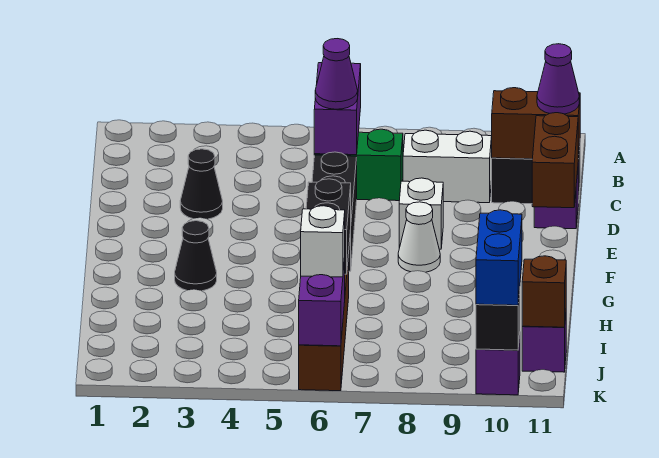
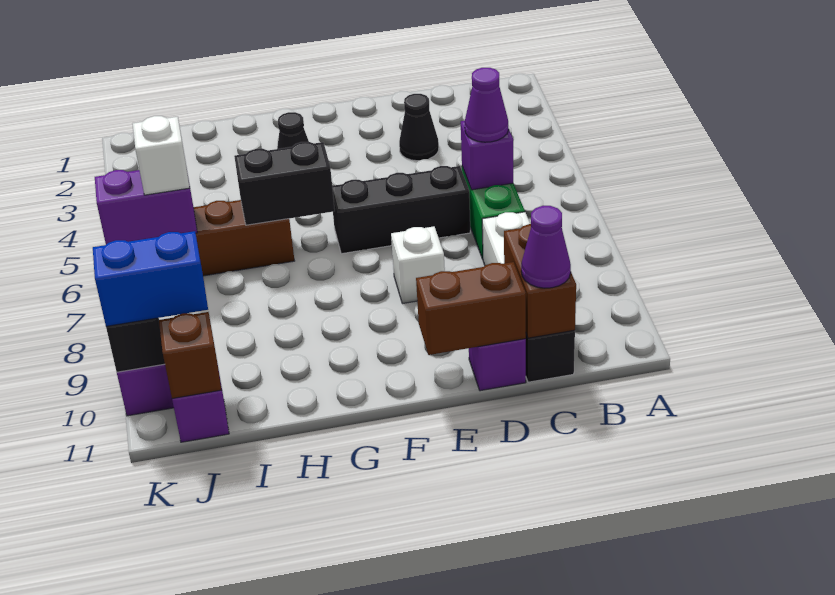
purple 1x2 brick [314,63,361,155] -> purple 1x1 brick [461,121,513,190]
white 1x1 cone [398,202,440,272] -> none

